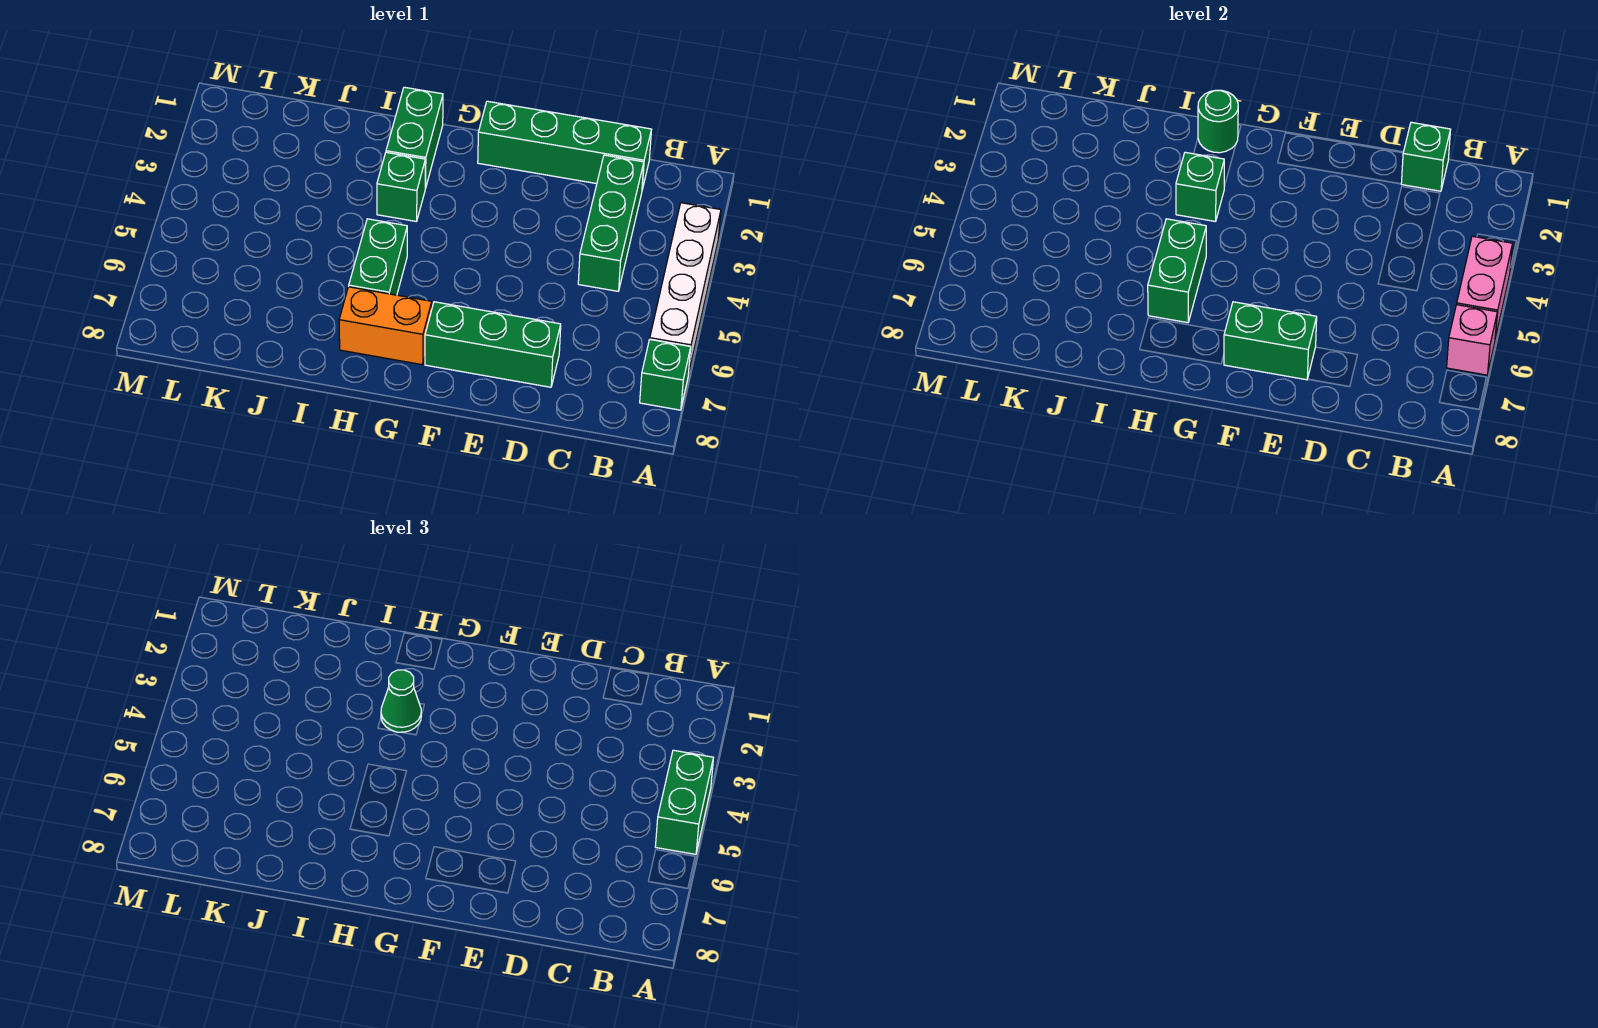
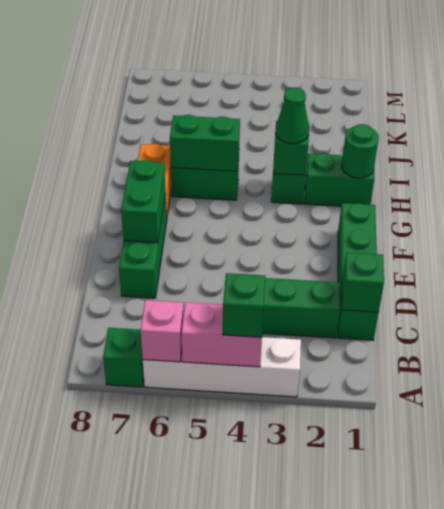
green 1x2 brick [655,750,714,854] -> green 1x1 brick [223,273,265,337]

